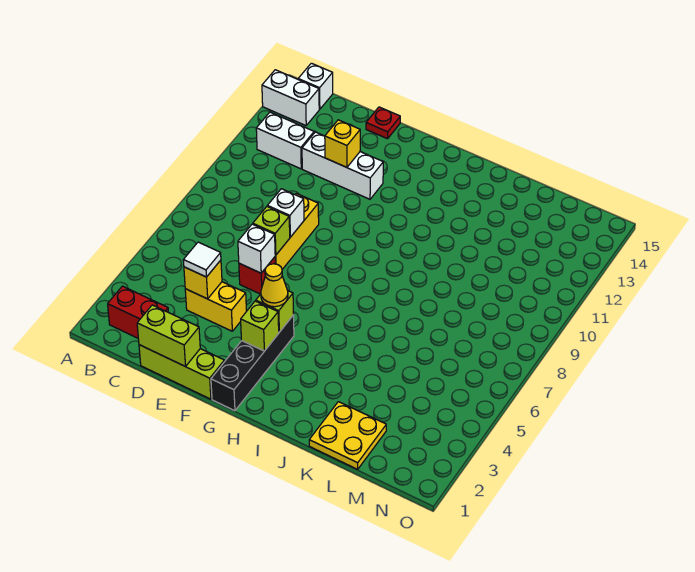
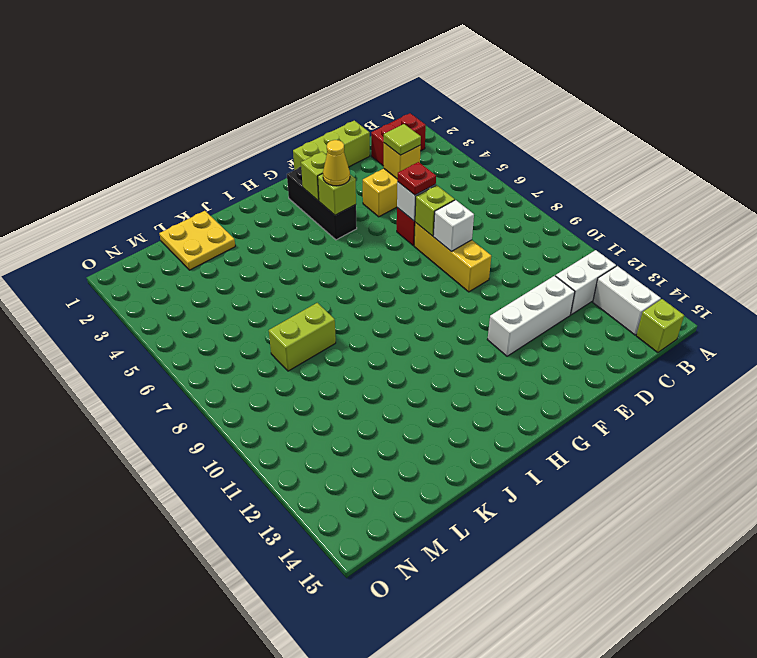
white 1x2 brick [262,70,319,126] -> white 1x2 brick turned to [593,266,661,335]
white 1x1 brick [298,63,333,109] -> lime 1x1 brick [636,299,684,353]
lime 1x2 brick [137,305,200,367] -> lime 1x2 brick moved to [269,303,336,371]
white 1x1 tile [183,242,221,277] -> lime 1x1 tile [384,124,421,155]
yellow 1x1 brick [325,120,360,167] -> none
red 1x1 plate [366,107,400,139] -> red 1x1 plate moved to [397,162,436,195]
black 1x4 brick [211,315,294,411] -> black 1x3 brick [287,167,357,240]

